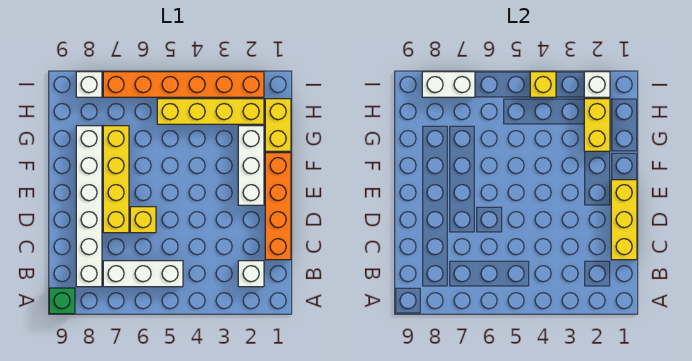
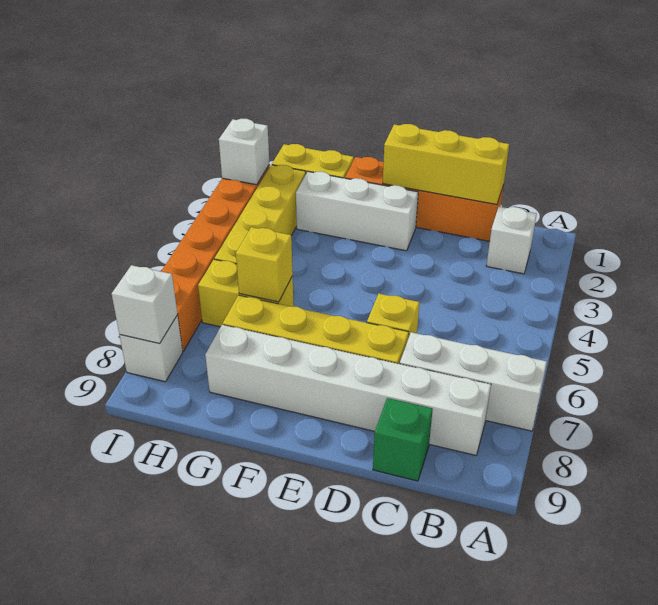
green 1x1 brick [49,288,75,314] -> green 1x1 brick moved to [373,398,433,481]
white 1x3 brick [103,261,183,287] -> white 1x3 brick turned to [400,332,547,431]
yellow 1x2 brick [584,99,610,151] -> yellow 1x2 brick moved to [198,259,294,327]
yellow 1x1 brick [530,72,556,97] -> yellow 1x1 brick moved to [236,227,293,302]
white 1x2 brick [422,72,475,97] -> white 1x1 brick [112,265,178,343]

